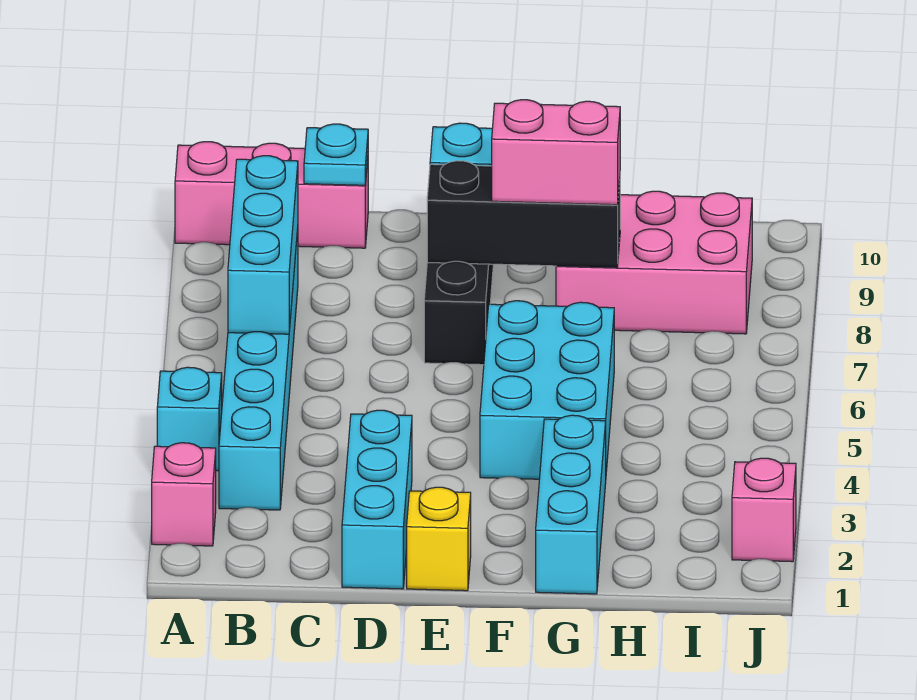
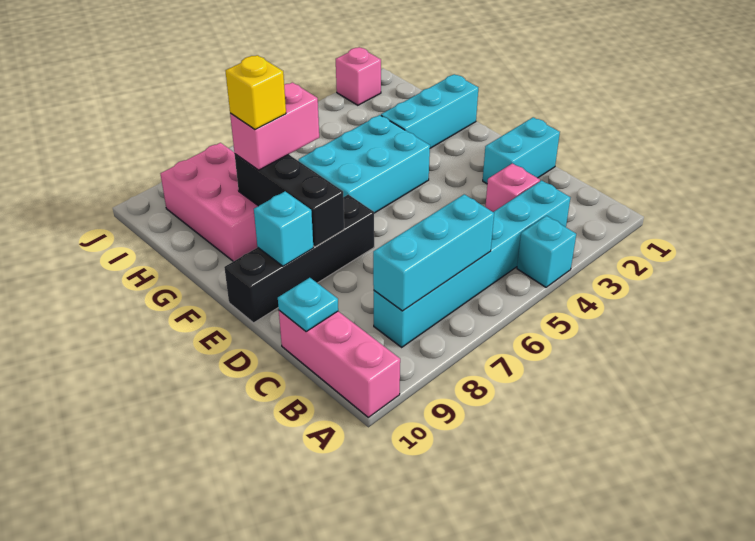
pink 1x1 brick [152,443,216,546] -> pink 1x1 brick moved to [486,163,540,212]
cyan 1x3 brick [342,410,412,589] -> cyan 1x2 brick [483,117,560,184]
yellow 1x1 brick [407,487,471,591] -> yellow 1x1 brick moved to [226,55,286,129]
pink 1x2 brick [492,100,620,205] -> pink 1x2 brick turned to [230,82,319,170]

